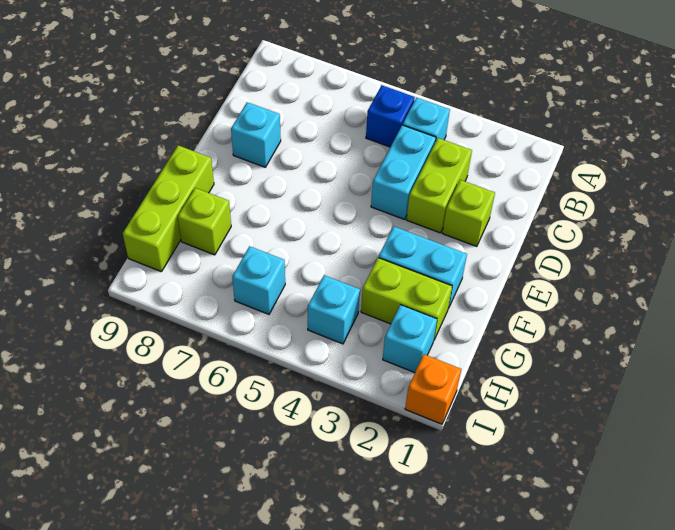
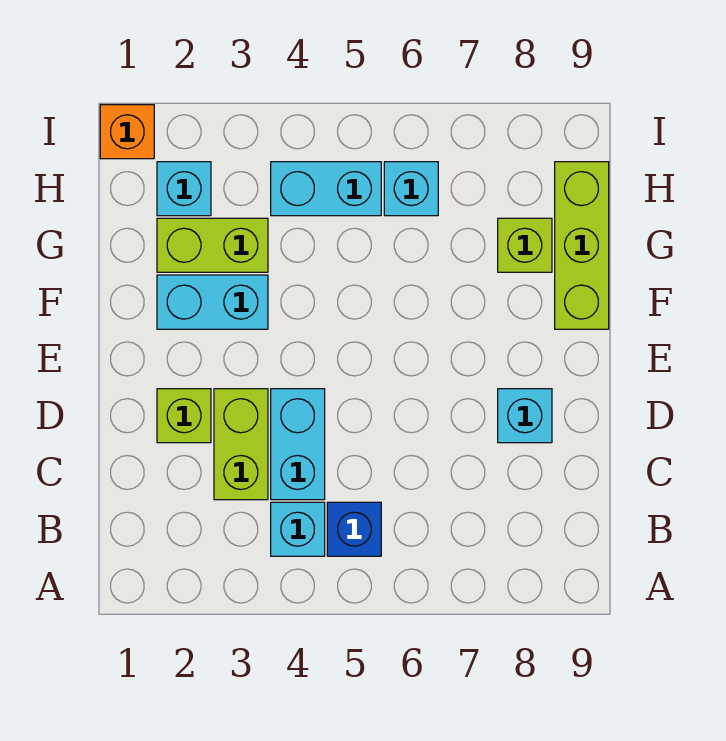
cyan 1x1 brick [308,275,360,344] -> cyan 1x2 brick [271,162,381,216]

